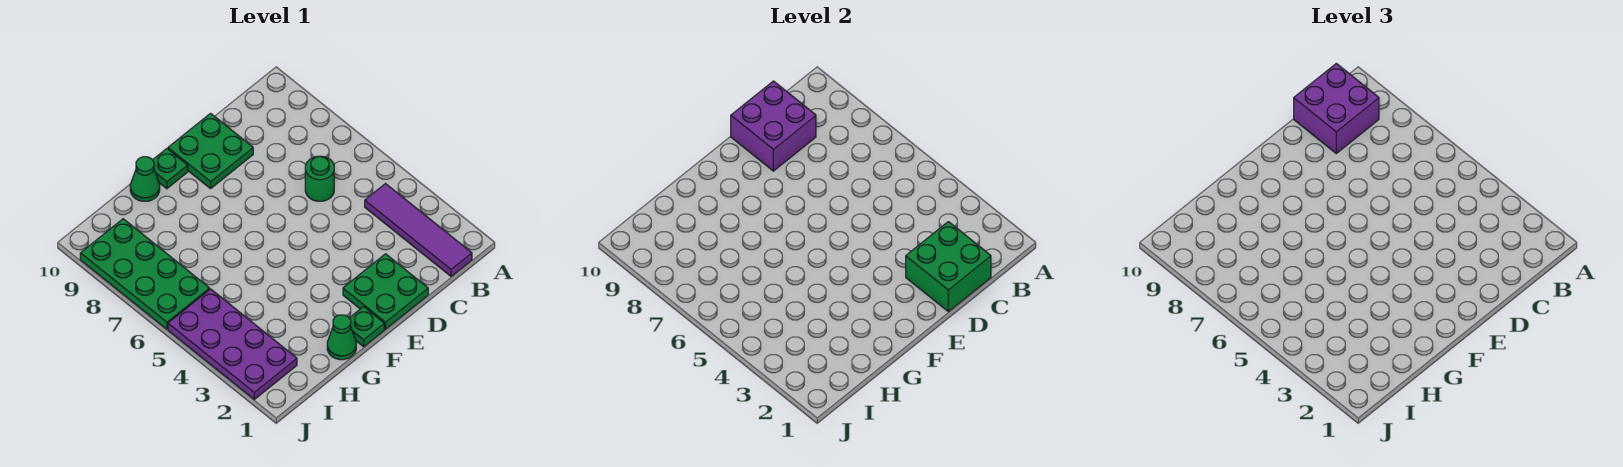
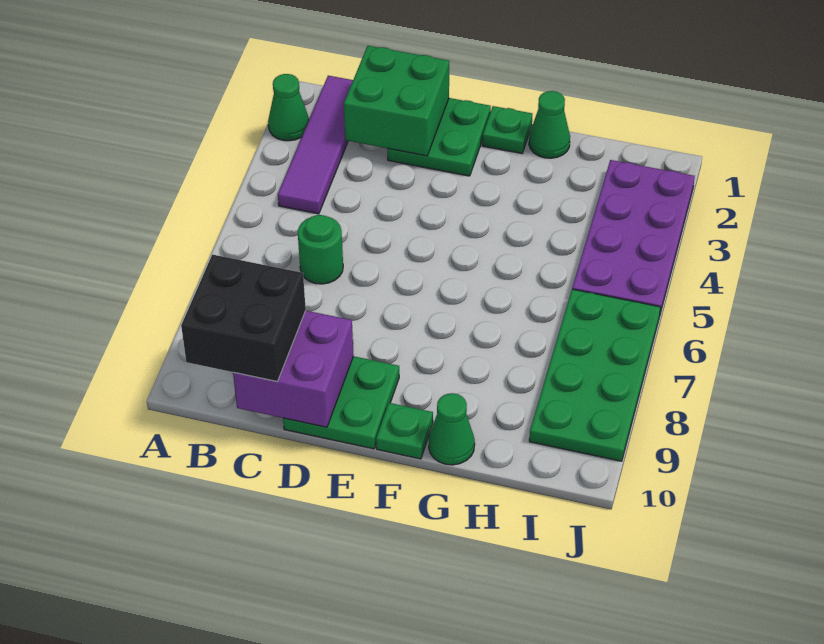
none -> green 1x1 cone [268,74,309,141]
purple 2x2 brick [1294,63,1379,153] -> black 2x2 brick [181,254,306,381]

